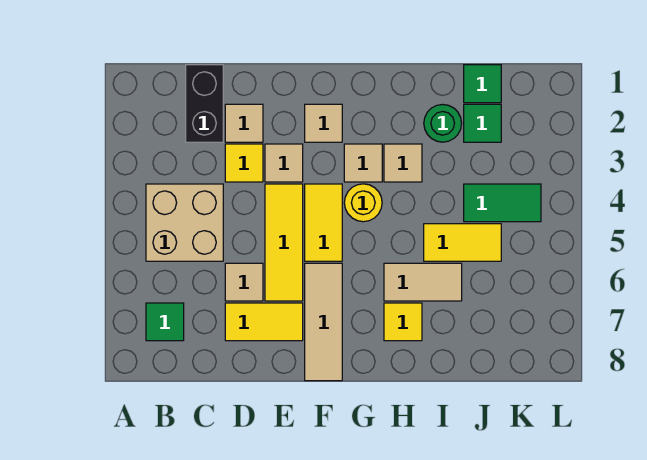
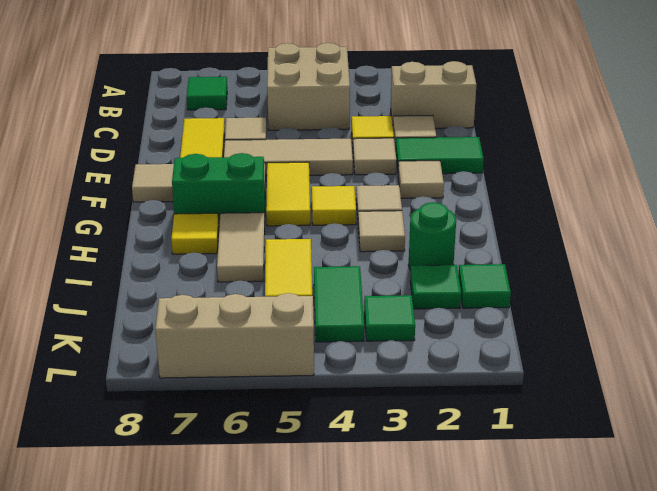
black 1x2 brick [186,65,223,142] -> tan 1x2 brick [391,61,476,128]
none -> green 1x2 tile [396,137,484,174]
yellow 1x3 tile [265,184,303,301] -> tan 1x3 tile [224,139,353,176]
yellow 1x2 tile [305,184,342,261] -> yellow 1x2 tile turned to [266,162,310,226]
yellow 1x1 round brick [344,184,382,222] -> yellow 1x1 tile [312,186,356,225]
none -> green 1x2 brick [172,153,265,226]
none -> green 1x1 tile [364,295,415,341]
none -> tan 1x3 brick [155,293,314,378]

